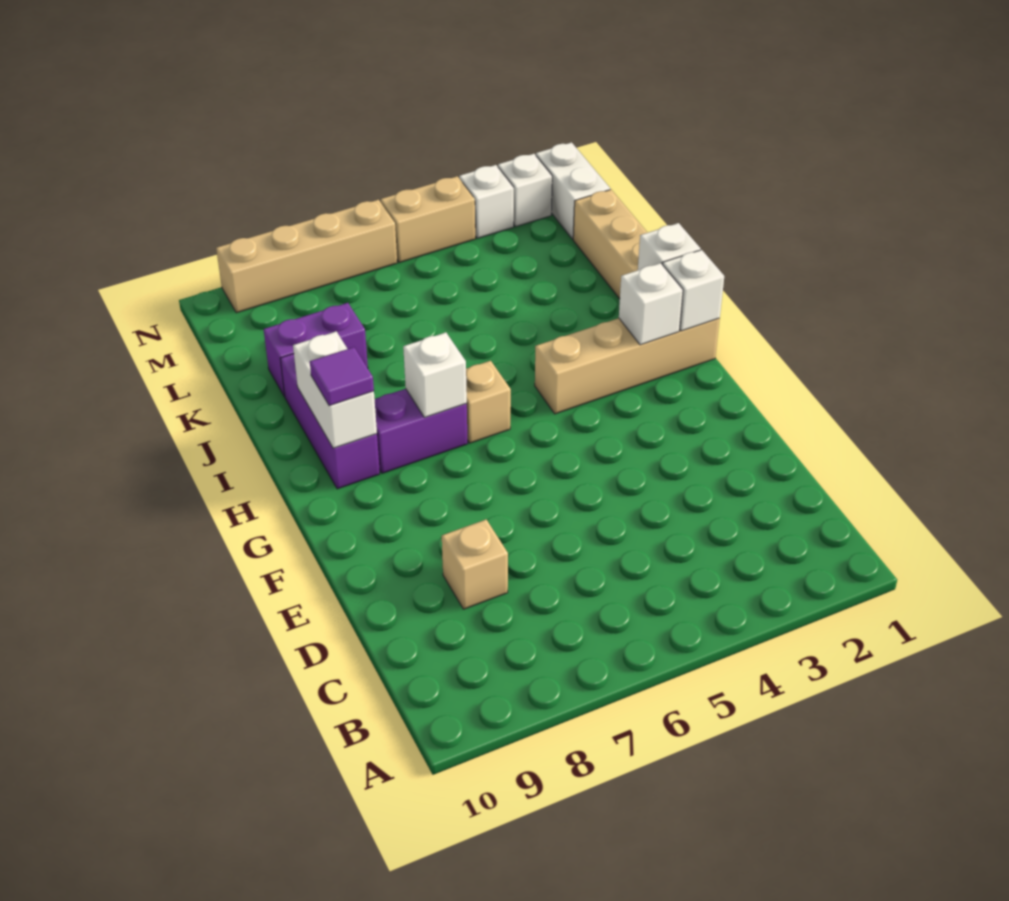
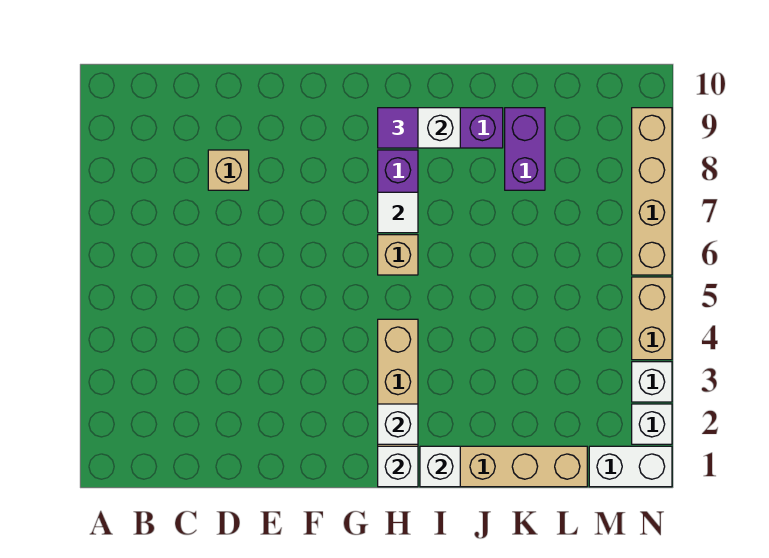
white 1x1 brick [403,332,467,417] -> white 1x1 tile [378,192,418,233]

